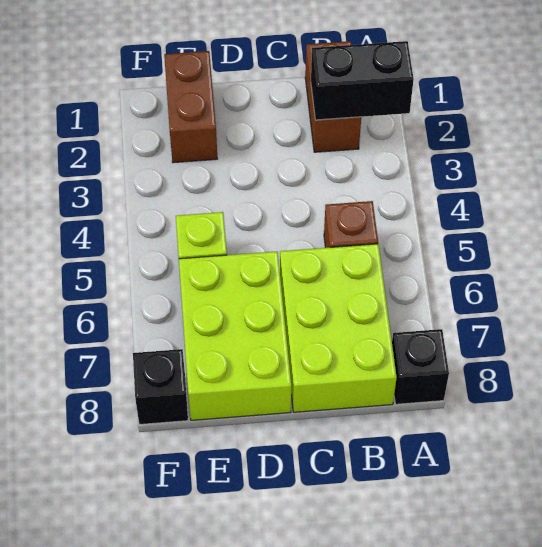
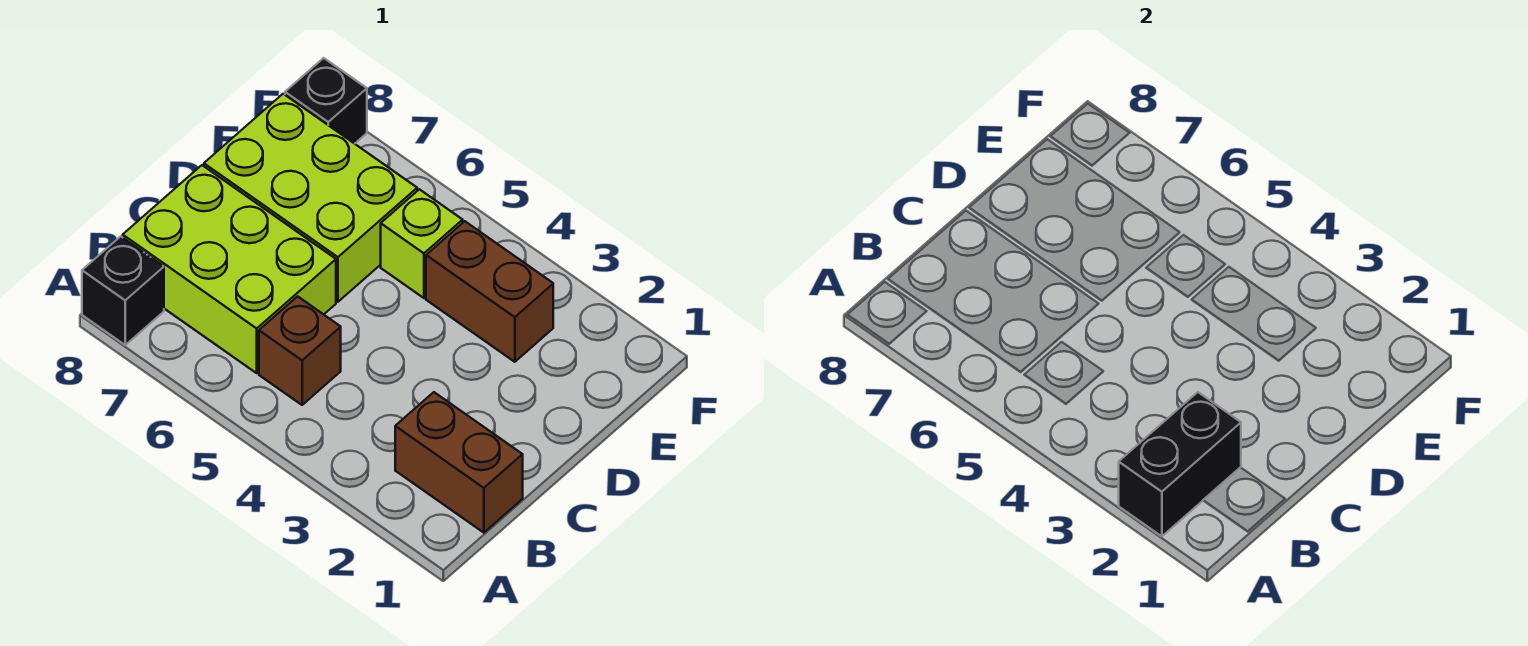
brown 1x2 brick [164,51,217,163] -> brown 1x2 brick moved to [426,221,553,362]

